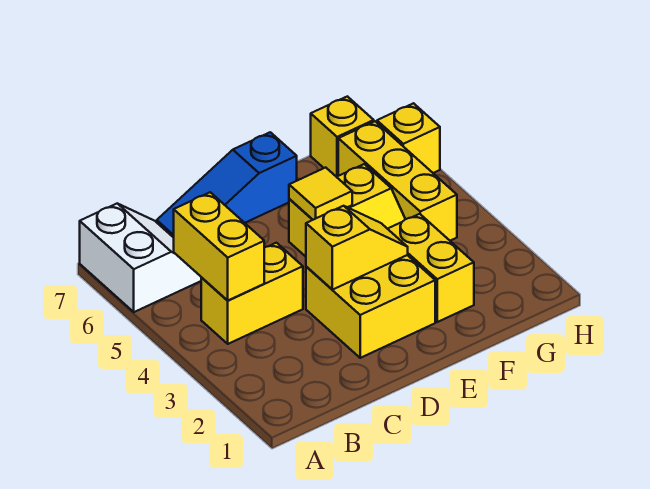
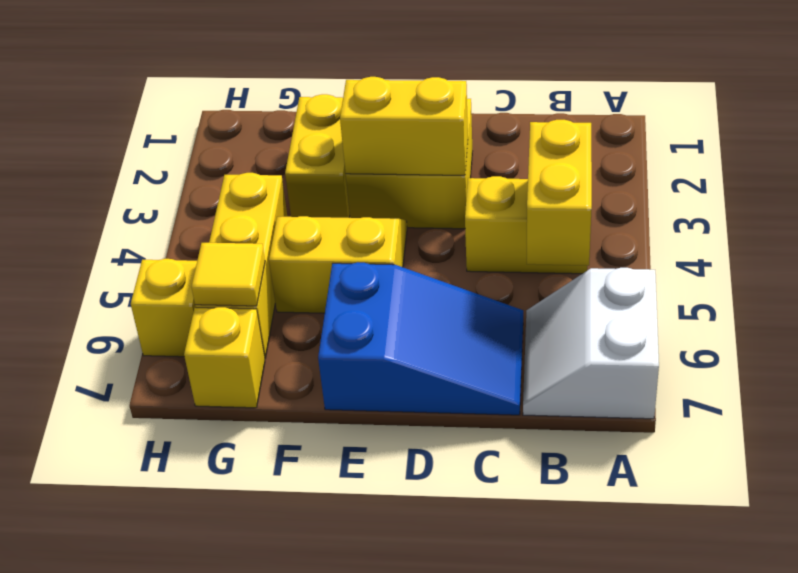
blue 1x3 slope [157,132,297,238] -> blue 2x3 slope [318,262,523,415]
yellow 1x2 slope [306,206,408,290] -> yellow 1x2 brick [340,77,468,175]
yellow 1x1 tile [289,168,352,220] -> yellow 1x1 tile moved to [191,243,265,306]

